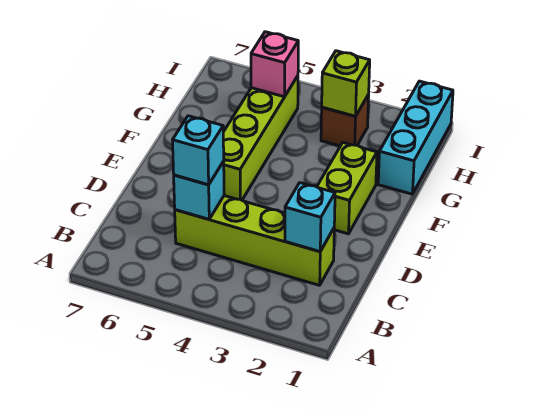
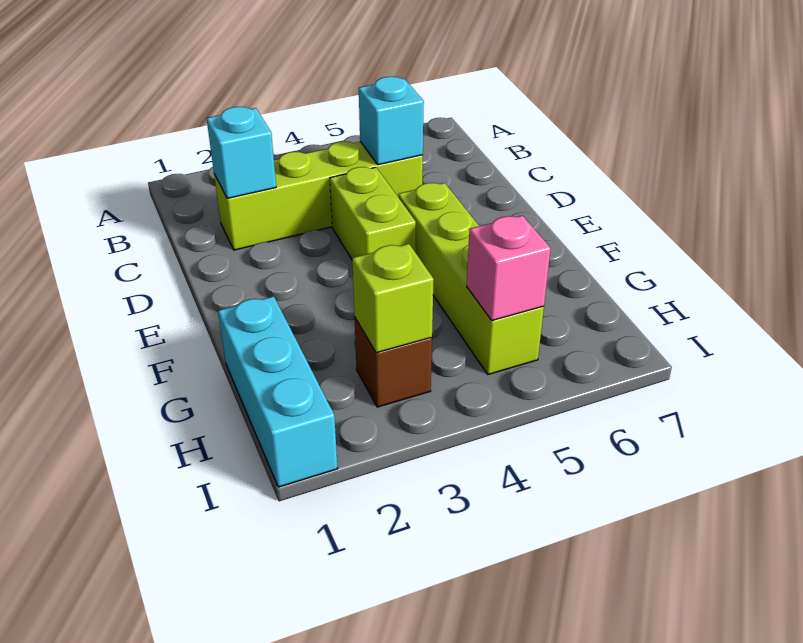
cyan 1x1 brick [173,116,224,185] -> none
lime 1x2 brick [317,143,377,234] -> lime 1x2 brick moved to [330,167,416,259]

